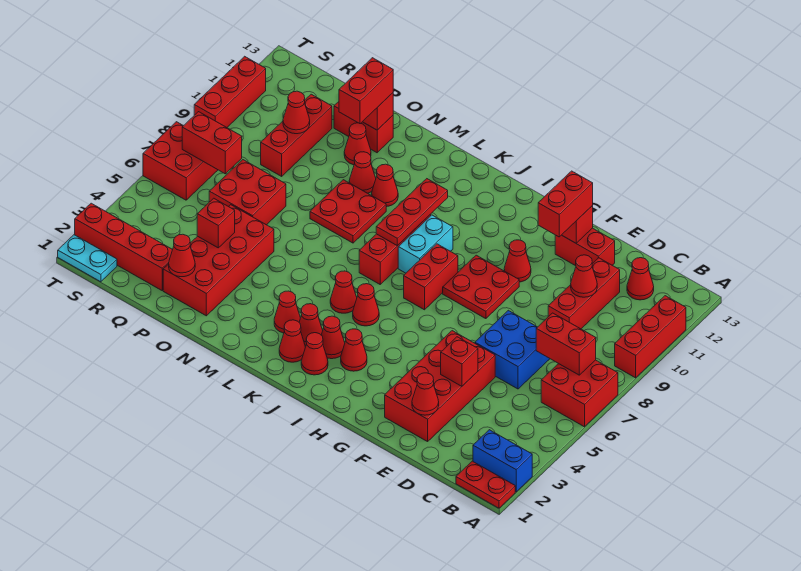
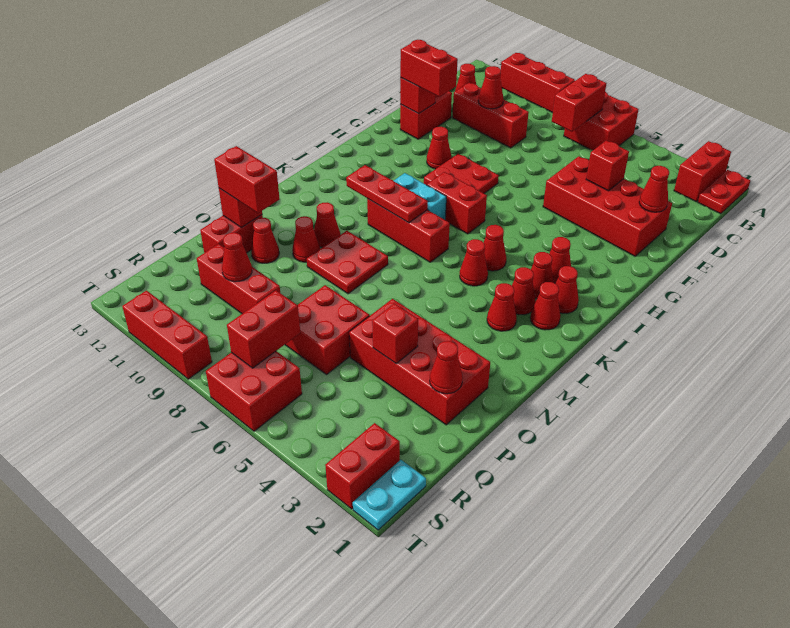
blue 1x2 brick [473,430,532,492] -> red 1x2 brick [674,141,731,202]
blue 2x2 brick [475,310,550,389] -> none
red 1x4 brick [75,203,173,290] -> red 1x2 brick [325,423,400,509]

